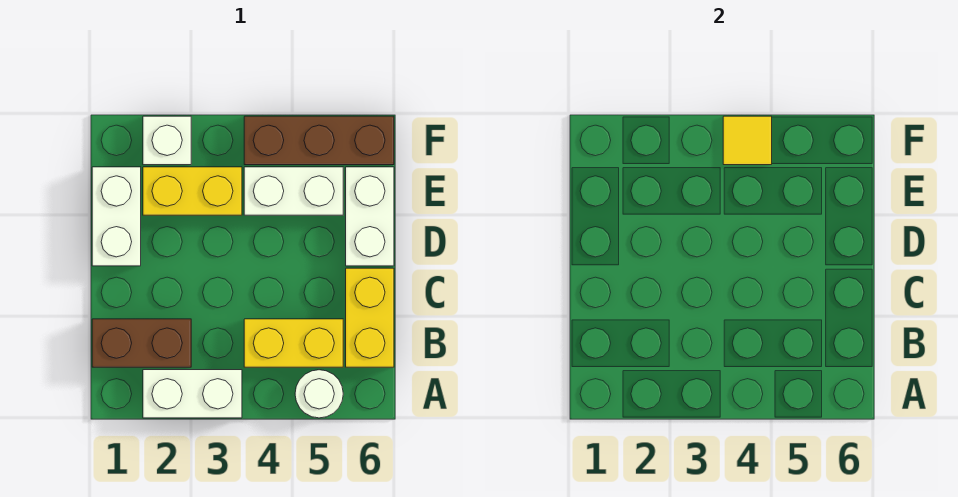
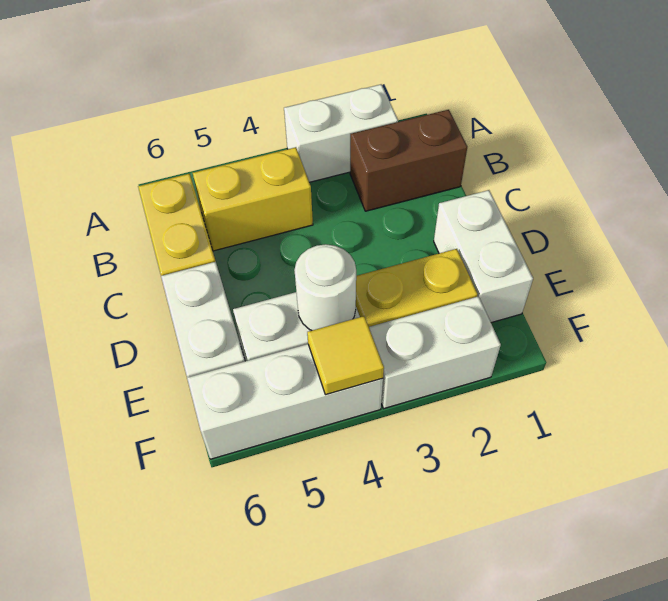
white 1x1 round brick [295,370,343,418] -> white 1x1 round brick moved to [294,244,356,331]
white 1x1 brick [143,116,191,165] -> white 1x2 brick [369,296,501,408]
brown 1x3 brick [244,116,394,165] -> white 1x3 brick [187,344,383,459]

